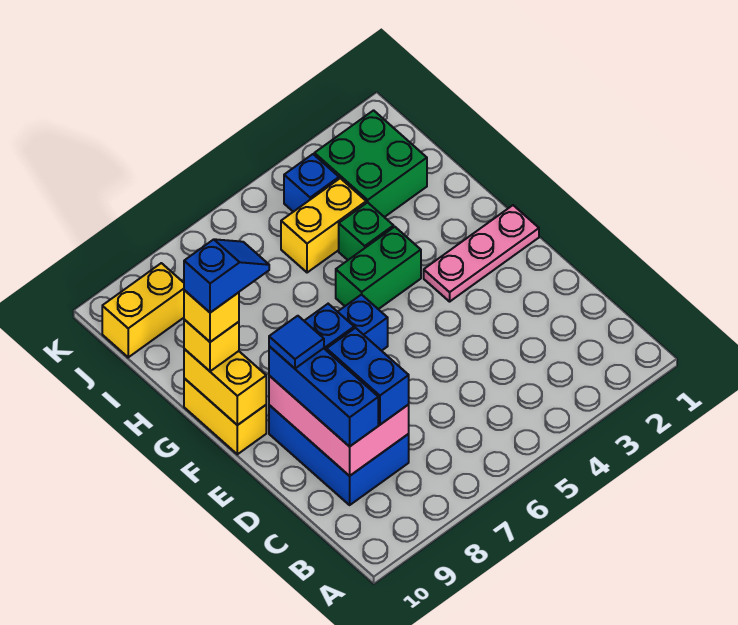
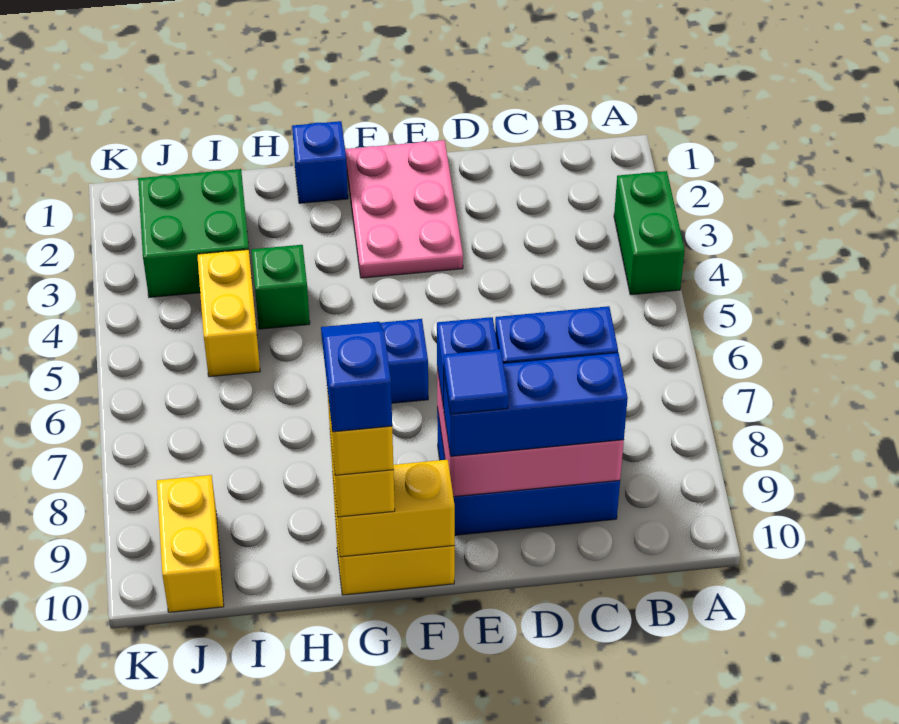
pink 1x3 plate [424,205,539,302] -> pink 2x3 plate [345,140,463,278]
green 1x2 brick [336,227,421,309] -> green 1x2 brick moved to [614,171,685,295]
blue 1x1 brick [284,154,339,212] -> blue 1x1 brick moved to [292,121,348,203]

